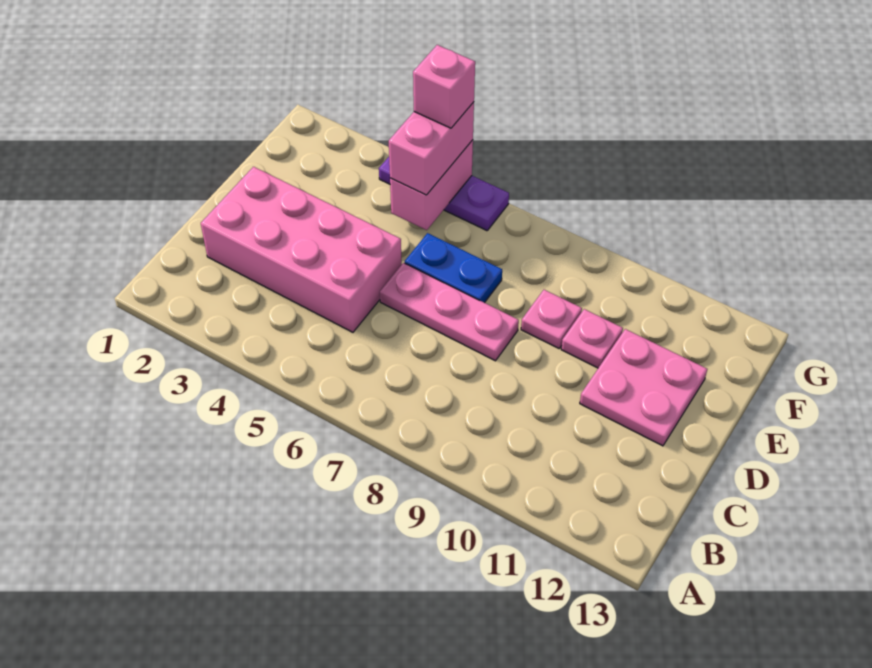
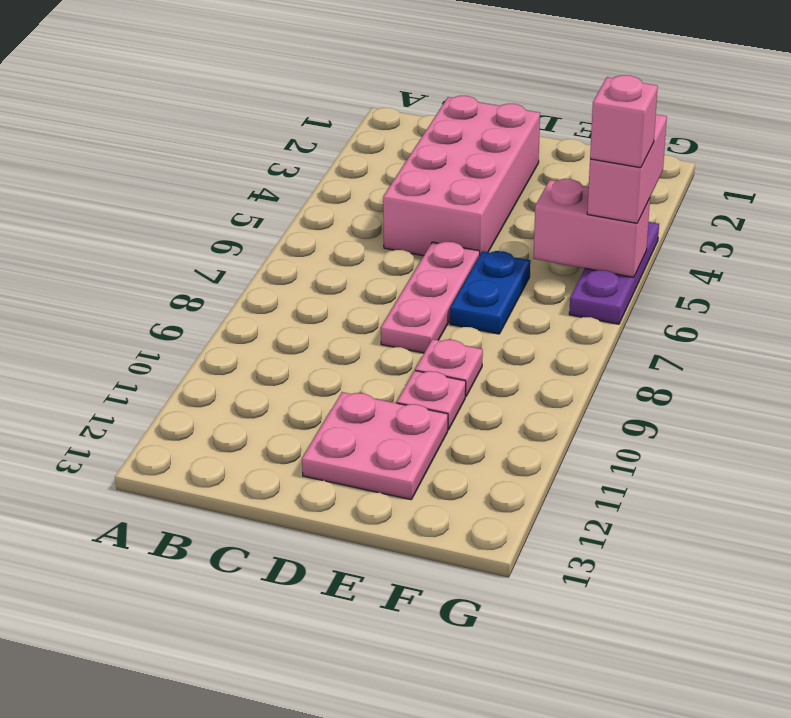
pink 1x2 brick [389,102,474,195] -> pink 1x2 brick turned to [587,114,667,223]

